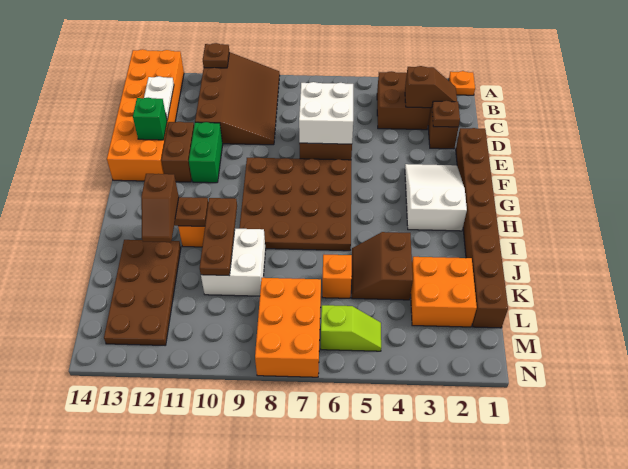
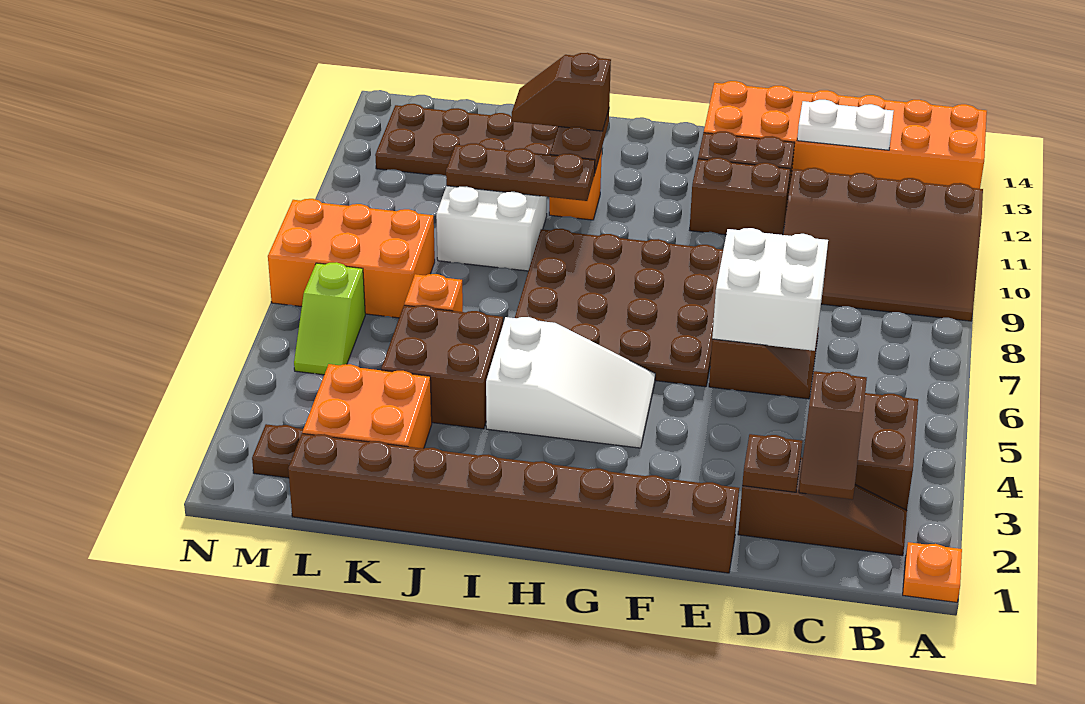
brown 1x1 plate [203,43,229,68] -> brown 1x1 plate moved to [252,424,303,478]
green 1x2 brick [189,122,223,183] -> brown 1x2 brick [690,158,790,235]
green 1x1 brick [133,98,167,140] -> none
white 2x3 slope [405,164,467,231] -> white 2x3 slope moved to [486,317,655,448]
brown 2x2 slope [352,232,413,300] -> brown 2x2 brick [381,305,503,429]

